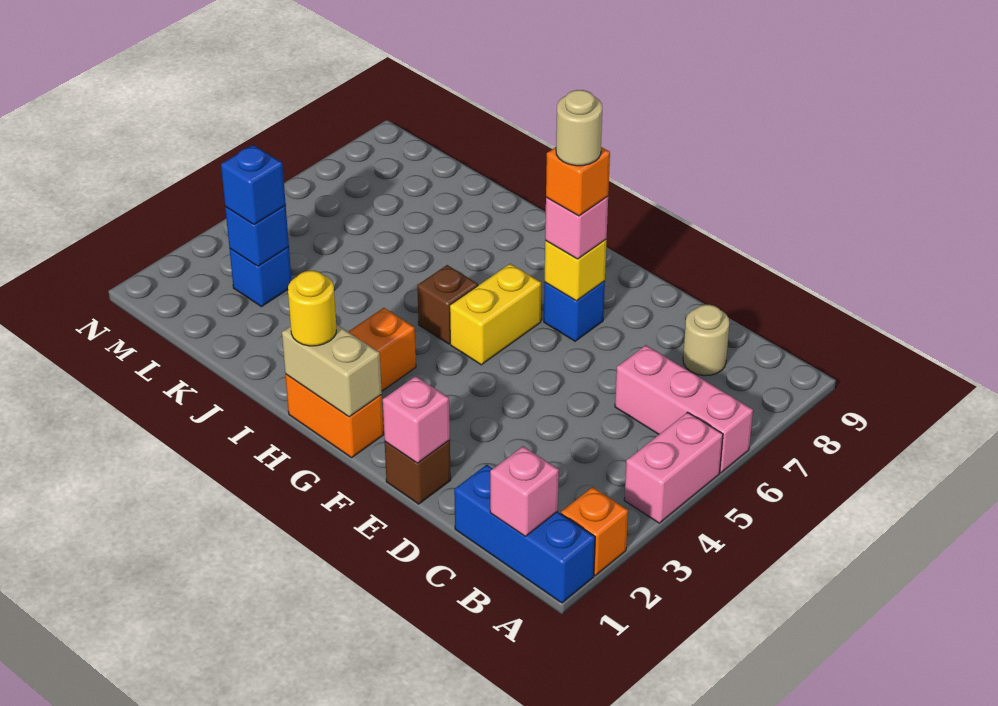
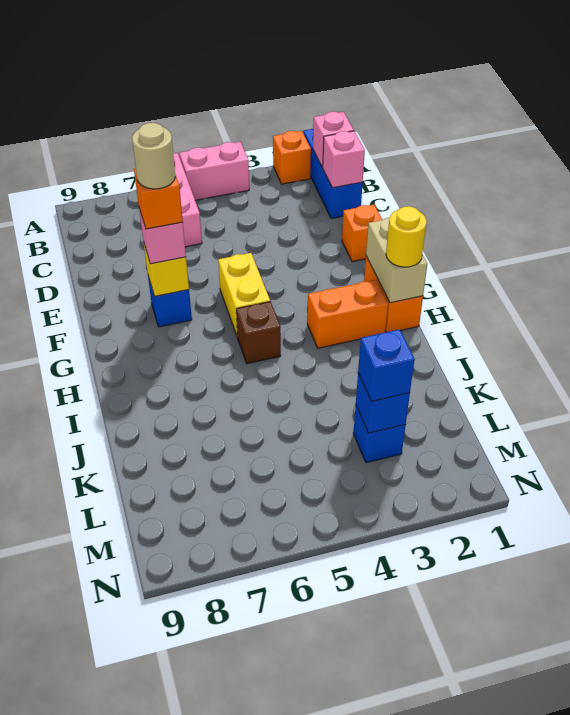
tan 1x1 round brick [683,305,729,376] -> none
brown 1x1 brick [385,440,451,504] -> orange 1x1 brick [342,204,382,262]
pink 1x1 brick [383,376,450,463] -> pink 1x1 brick moved to [323,131,365,188]
yellow 1x2 brick [450,264,541,365] -> yellow 1x2 brick turned to [218,253,270,337]

